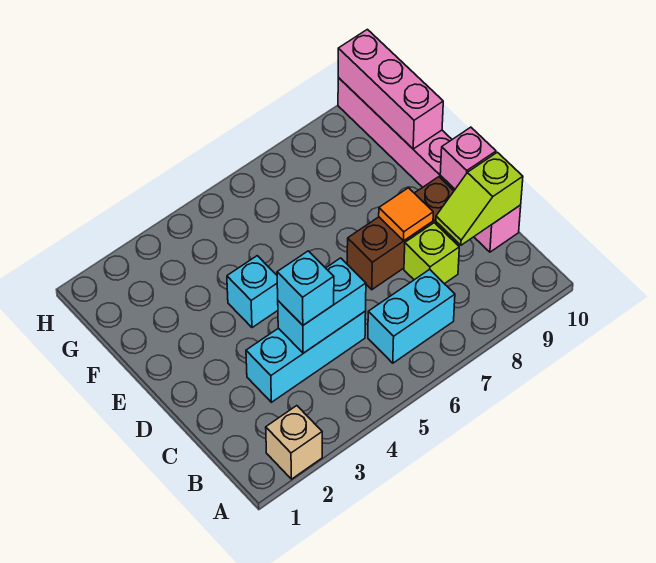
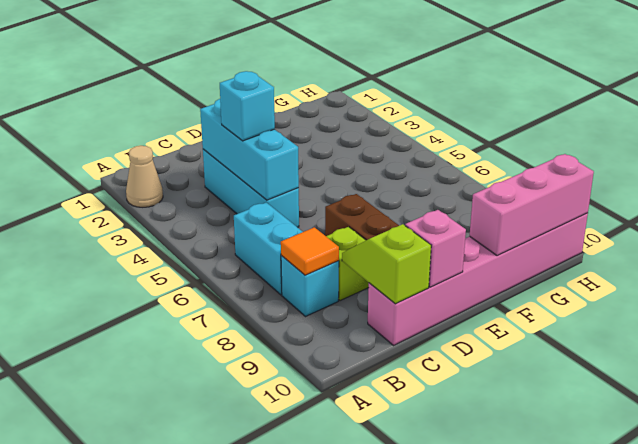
tan 1x1 brick [266,406,322,479] -> tan 1x1 cone [126,146,163,207]
cyan 1x2 brick [278,258,366,353] -> cyan 1x3 brick [200,99,299,200]
orange 1x1 tile [379,188,433,241] -> orange 1x1 tile moved to [281,227,339,275]
cyan 1x1 brick [227,256,278,328] -> cyan 1x1 brick moved to [281,255,339,317]

